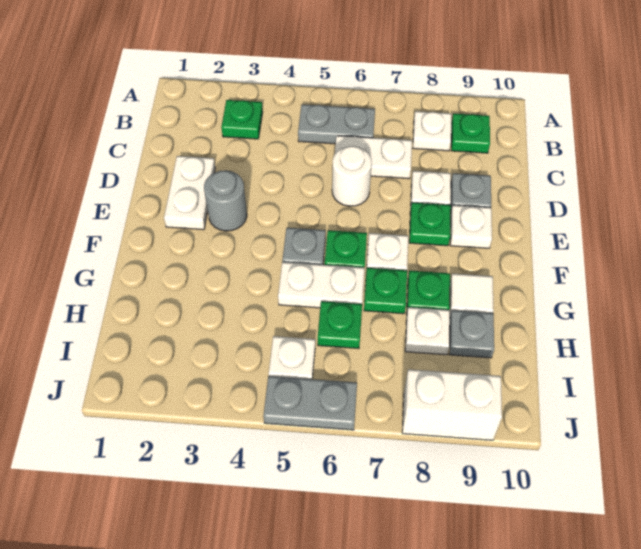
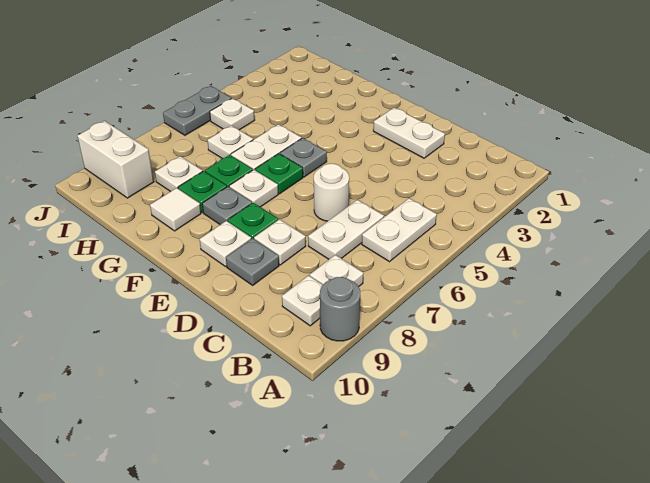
green 1x1 plate [221,100,263,139] -> none
grey 1x2 plate [298,104,375,144] -> white 1x2 plate [362,198,437,262]
green 1x1 plate [451,113,490,153] -> white 1x1 plate [282,275,323,326]
grey 1x1 round brick [204,170,247,231] -> grey 1x1 round brick moved to [320,277,360,341]
green 1x1 plate [318,301,362,348] -> white 1x1 plate [207,126,253,159]
grey 1x1 plate [449,310,494,358] -> grey 1x1 plate moved to [202,187,252,225]
white 1x2 brick [402,369,502,440] -> white 1x2 brick turned to [78,121,154,198]

